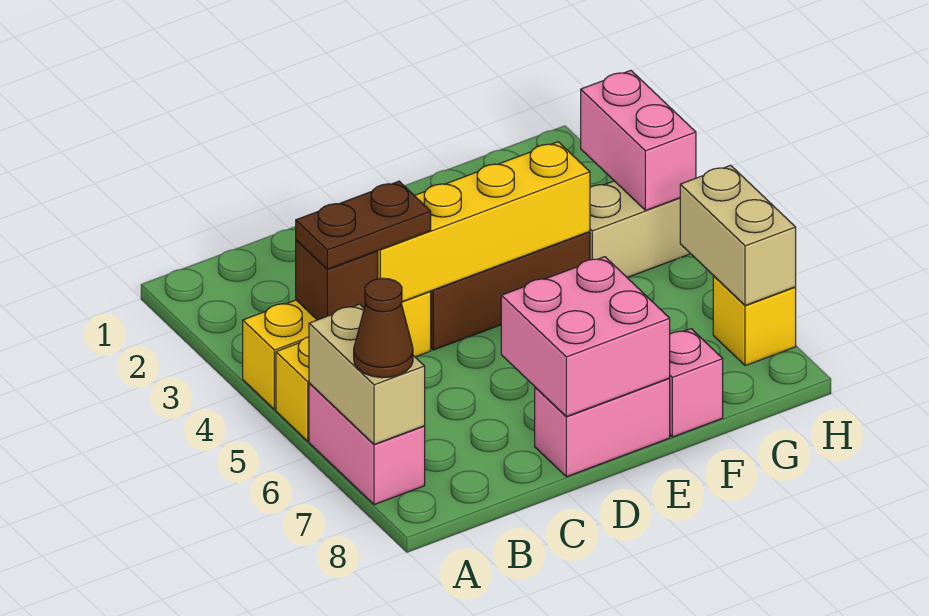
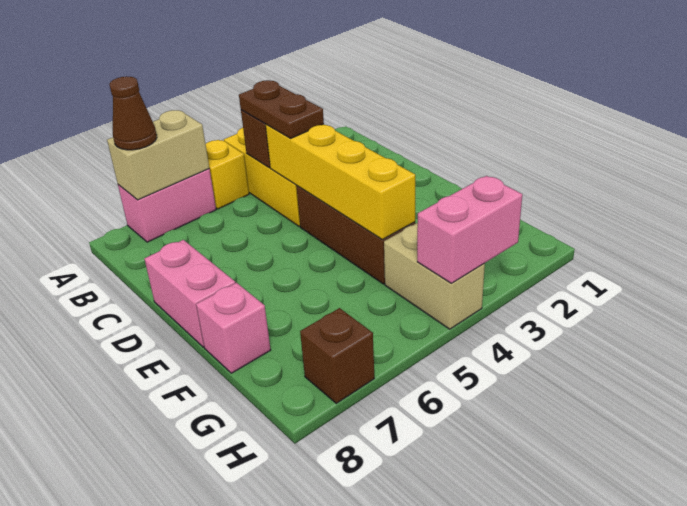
pink 2x2 brick [501,257,670,416] -> none
tan 1x2 brick [680,165,796,305] -> none
yellow 1x1 brick [713,276,796,366] -> brown 1x1 brick [300,308,374,403]

